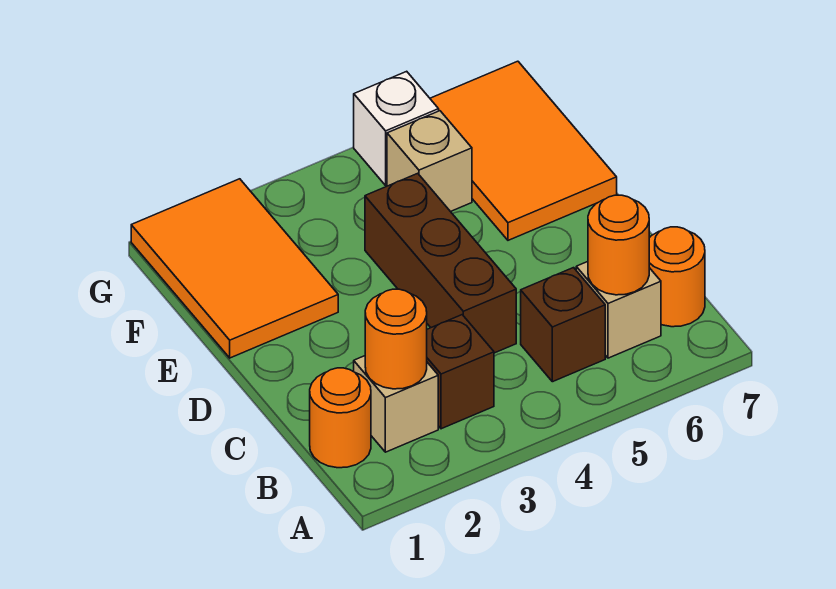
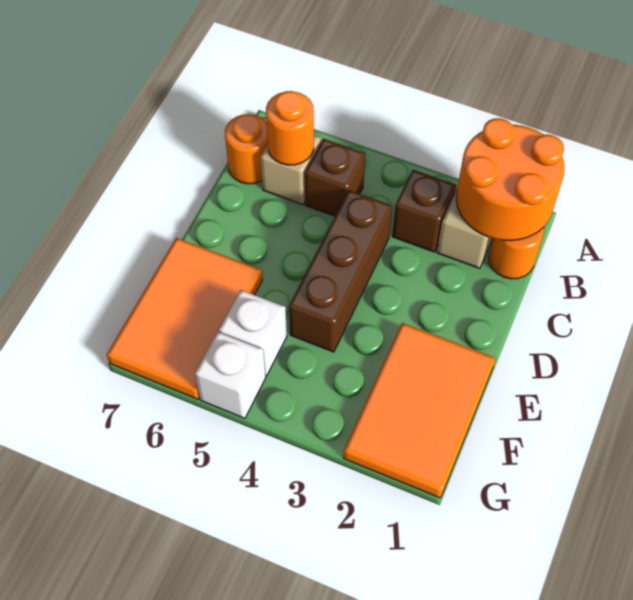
orange 1x1 round brick [365,289,427,389] -> orange 2x2 round brick [456,118,565,241]
tan 1x1 brick [387,111,472,212] -> white 1x1 brick [219,290,287,376]

